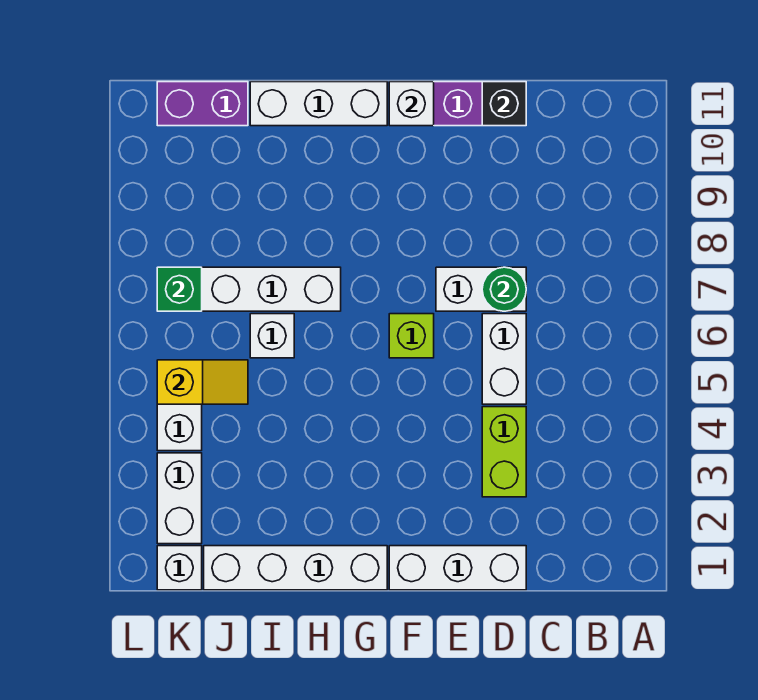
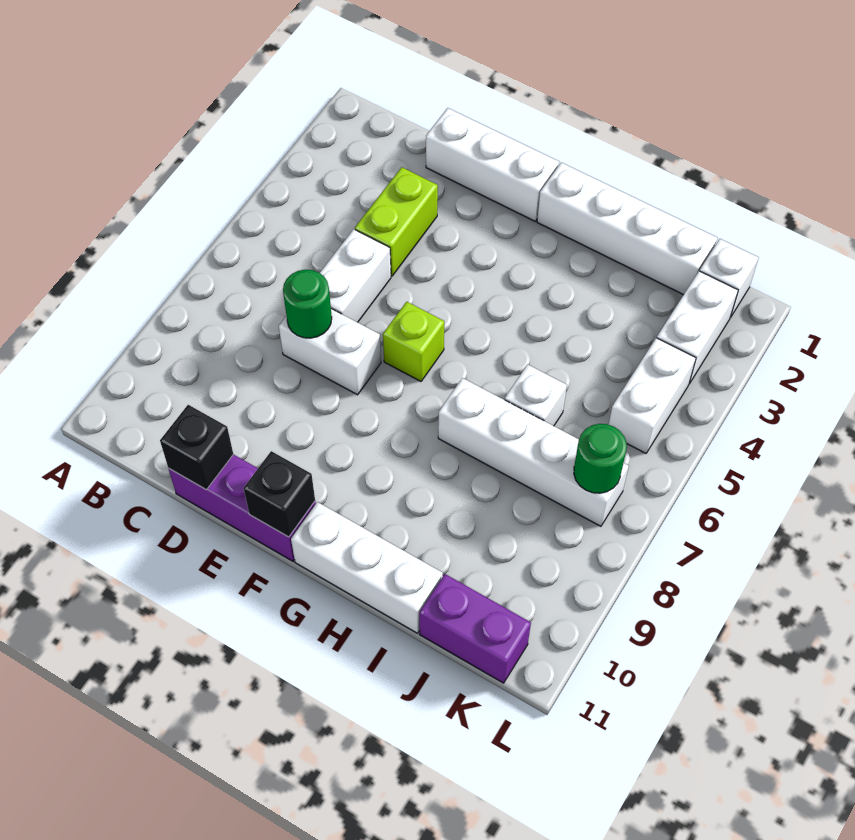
white 1x1 brick [389,82,434,126] -> black 1x1 brick [244,451,315,537]
yellow 1x2 slope [157,360,248,404] -> none
green 1x1 brick [157,267,202,311] -> green 1x1 round brick [574,424,627,493]

